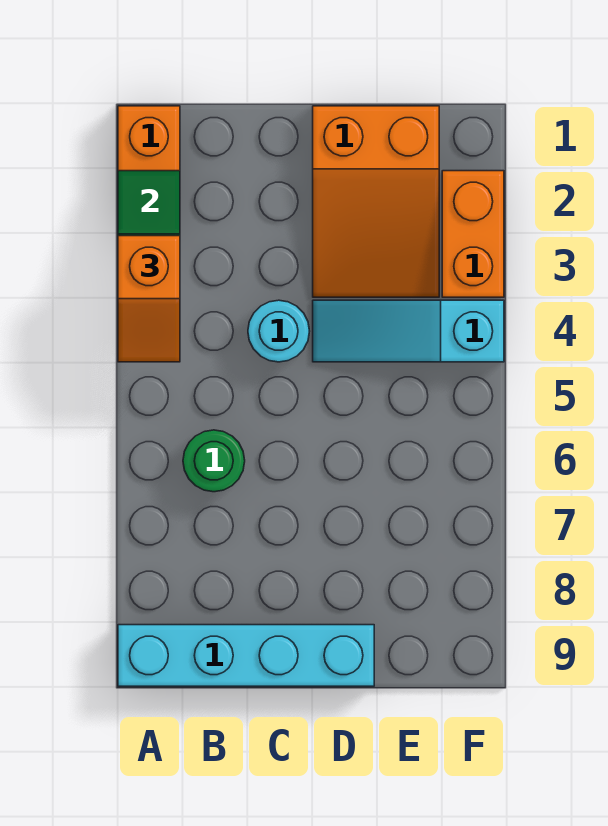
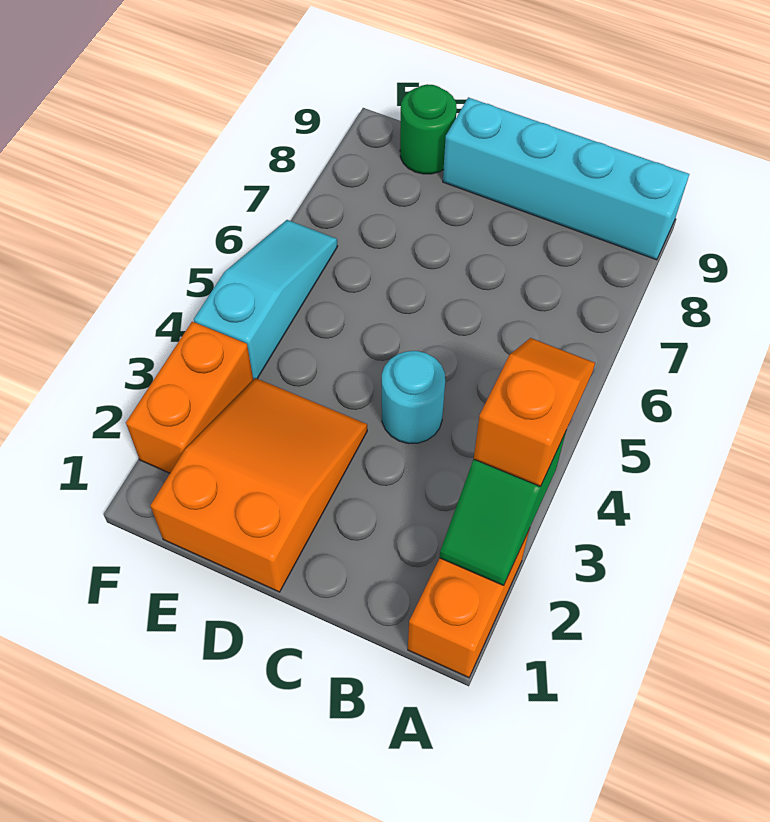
green 1x1 round brick [183,430,245,492] -> green 1x1 round brick moved to [400,84,457,174]
cyan 1x3 slope [313,300,504,362] -> cyan 1x3 slope turned to [194,220,338,380]

